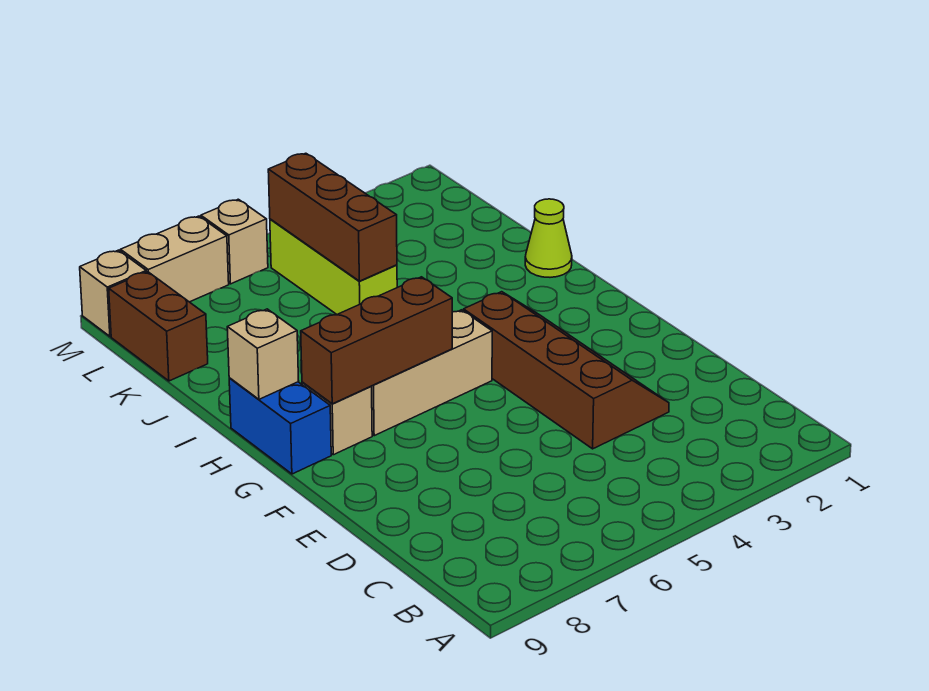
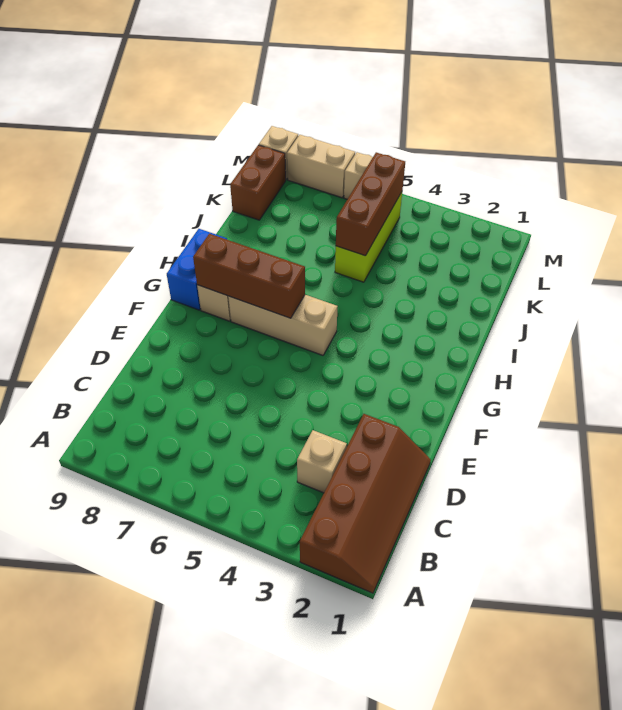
brown 2x4 slope [464,292,669,449] -> brown 2x4 slope moved to [300,414,431,593]
tan 1x1 brick [227,309,298,399] -> tan 1x1 brick moved to [297,430,347,493]
lime 1x1 cone [525,199,572,277] -> none

